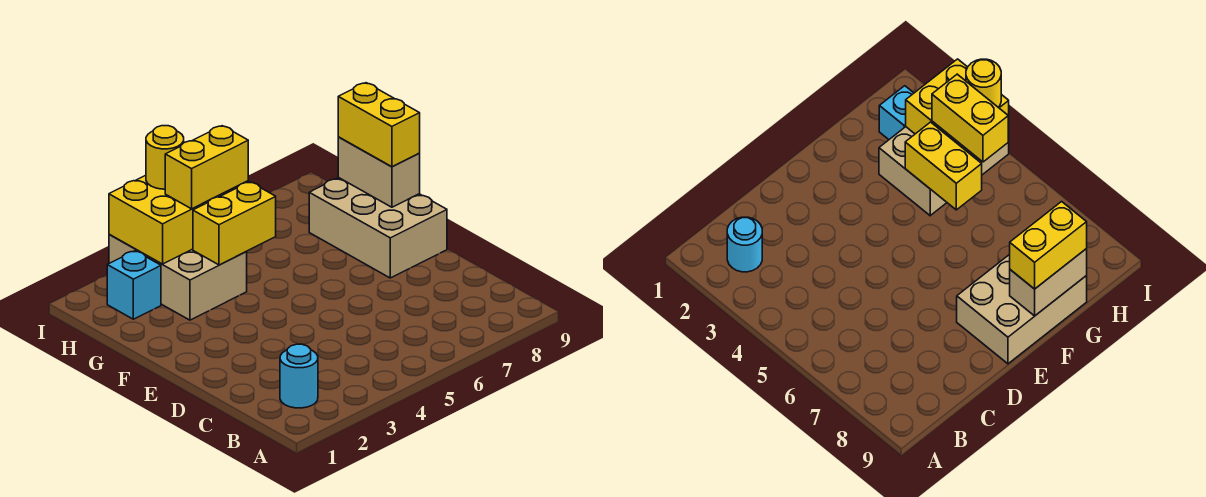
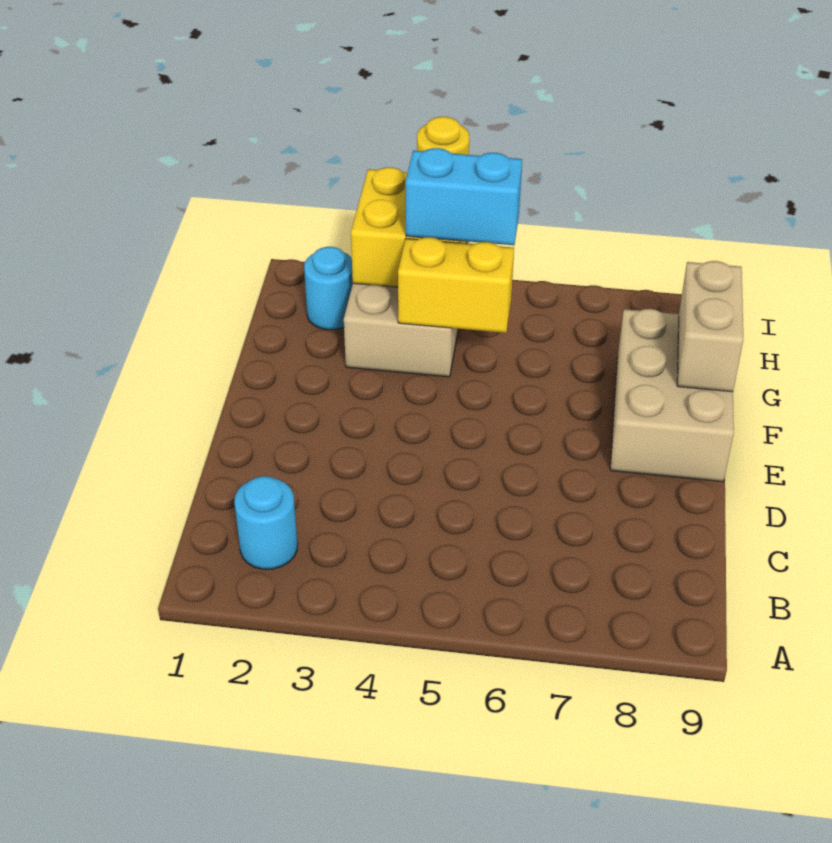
yellow 1x2 brick [338,83,420,167] -> none
cyan 1x1 brick [107,251,161,319] -> cyan 1x1 round brick [304,247,353,330]
yellow 1x2 brick [165,126,248,209] -> cyan 1x2 brick [406,148,522,245]

